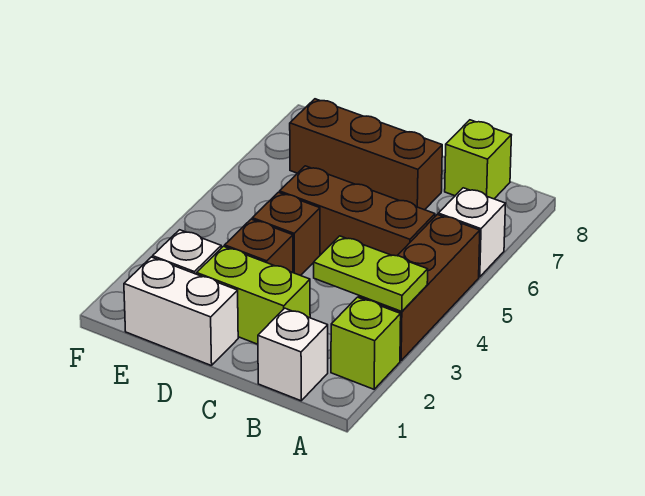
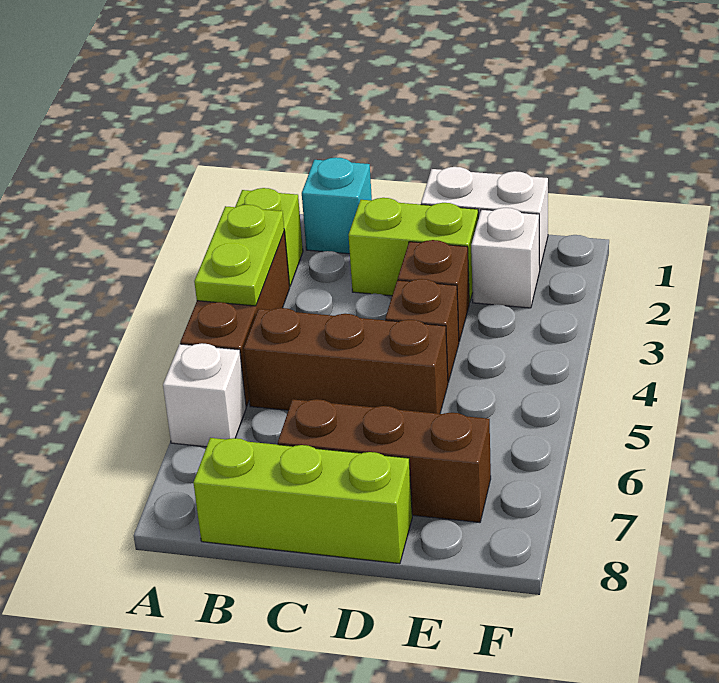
lime 1x2 plate [314,236,428,312] -> lime 1x2 plate turned to [194,205,284,306]
white 1x1 brick [258,308,328,401] -> cyan 1x1 brick [302,157,372,254]
lime 1x1 brick [445,120,511,199] -> lime 1x3 brick [193,438,412,564]

